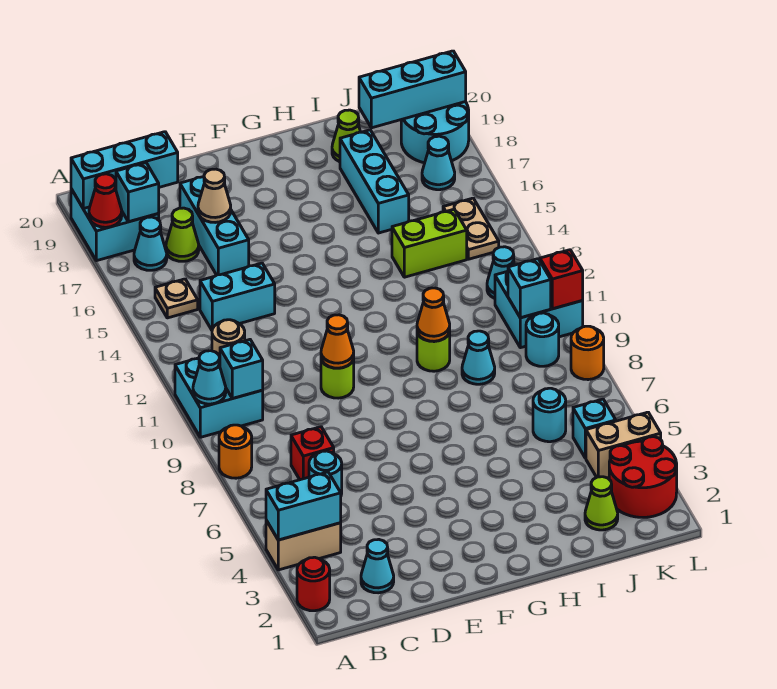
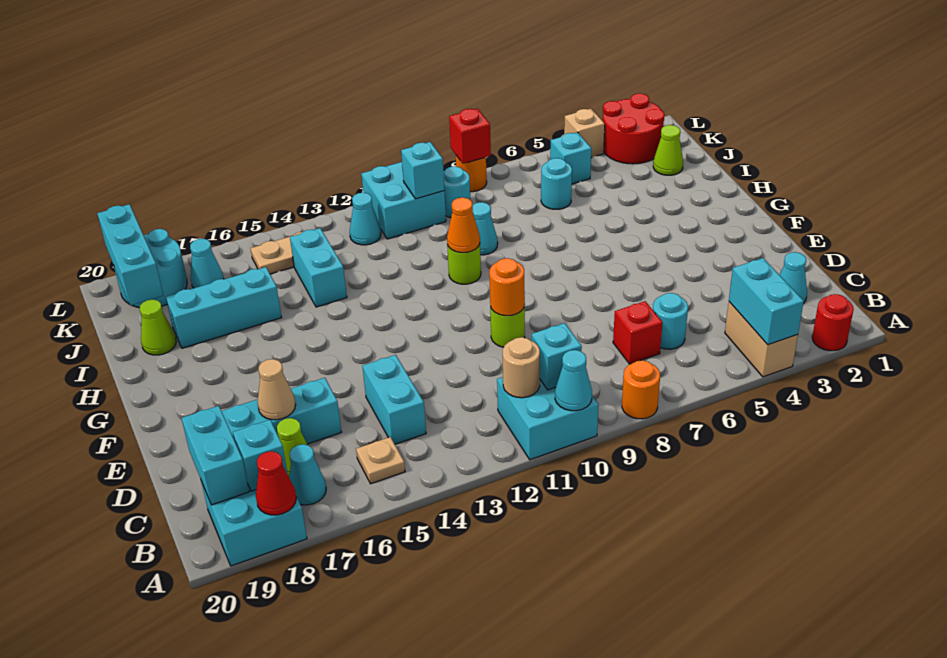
cyan 1x3 brick [71,132,178,209] -> cyan 1x2 brick [182,406,249,505]
orange 1x1 cone [321,315,354,368] -> orange 1x1 round brick [489,258,525,316]
lime 1x2 brick [392,209,467,277] -> cyan 1x2 brick [290,228,347,307]
tan 1x2 brick [586,412,661,478] -> tan 1x1 brick [564,109,605,157]
red 1x1 brick [540,250,583,309] -> red 1x1 brick moved to [449,109,491,164]

